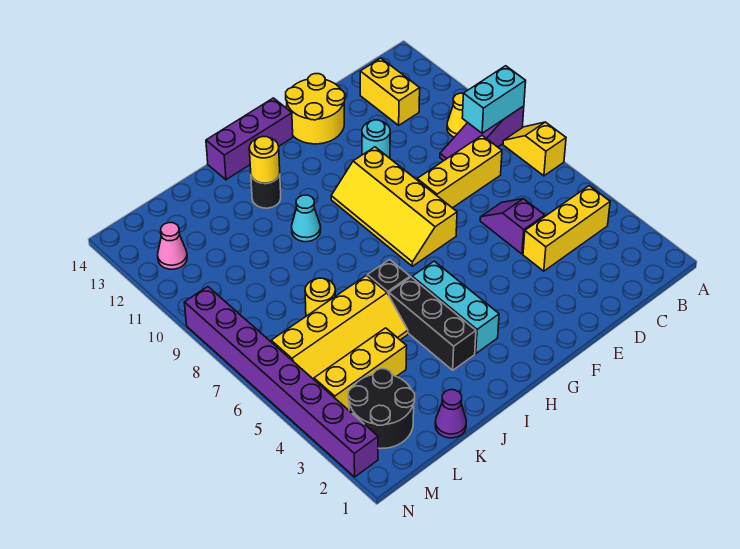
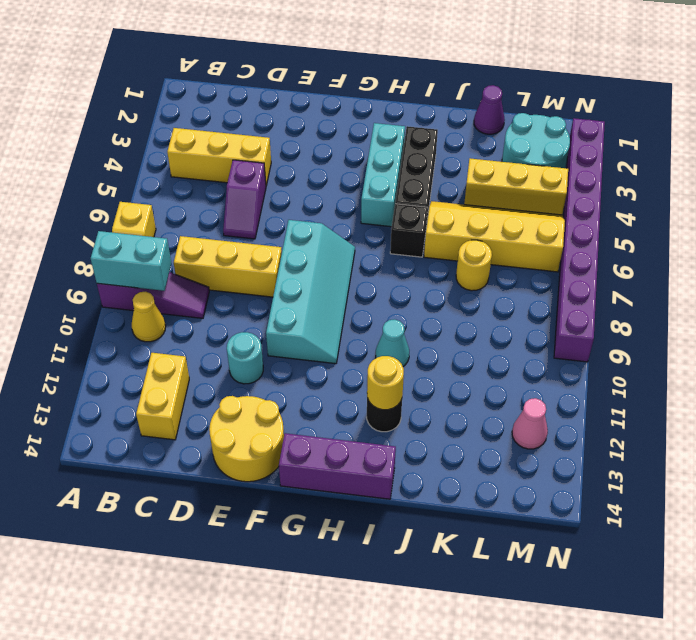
yellow 2x4 slope [331,147,457,266] -> cyan 2x4 slope [266,220,355,364]
black 2x2 round brick [348,369,415,449] -> cyan 2x2 round brick [502,113,570,168]

